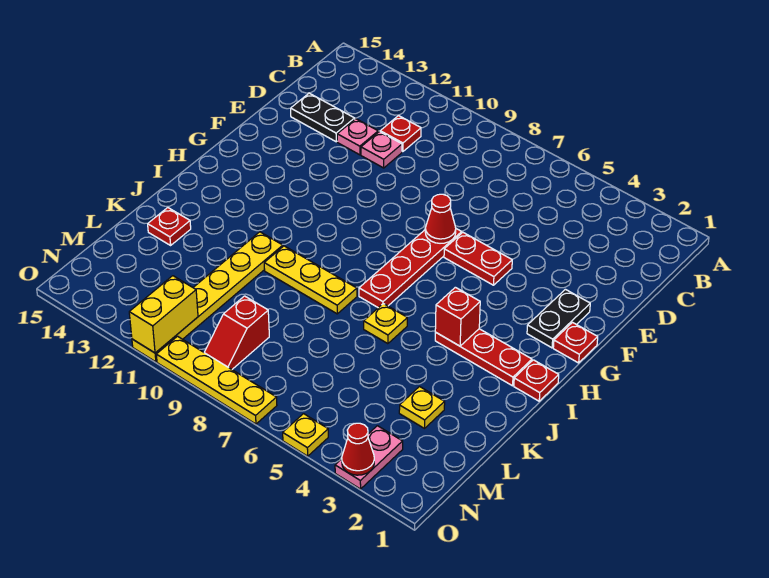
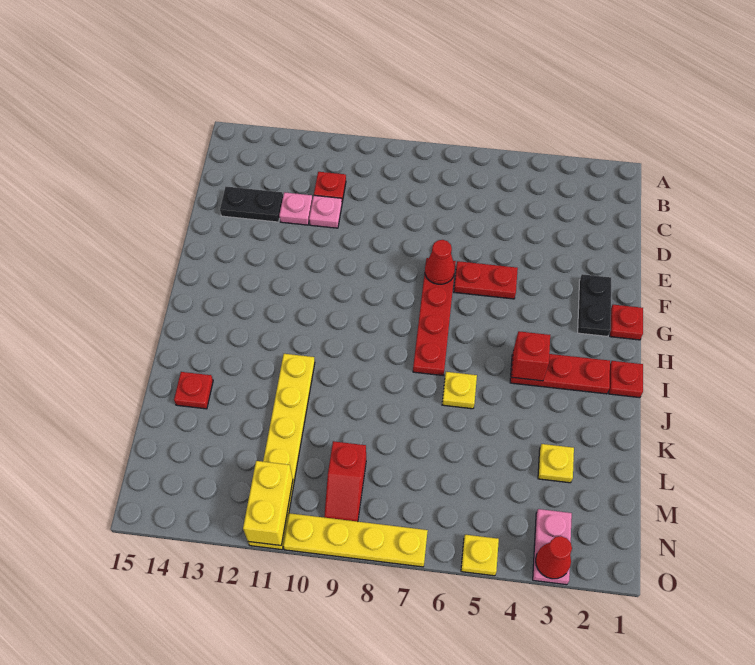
yellow 1x3 plate [264,246,357,314] -> none

